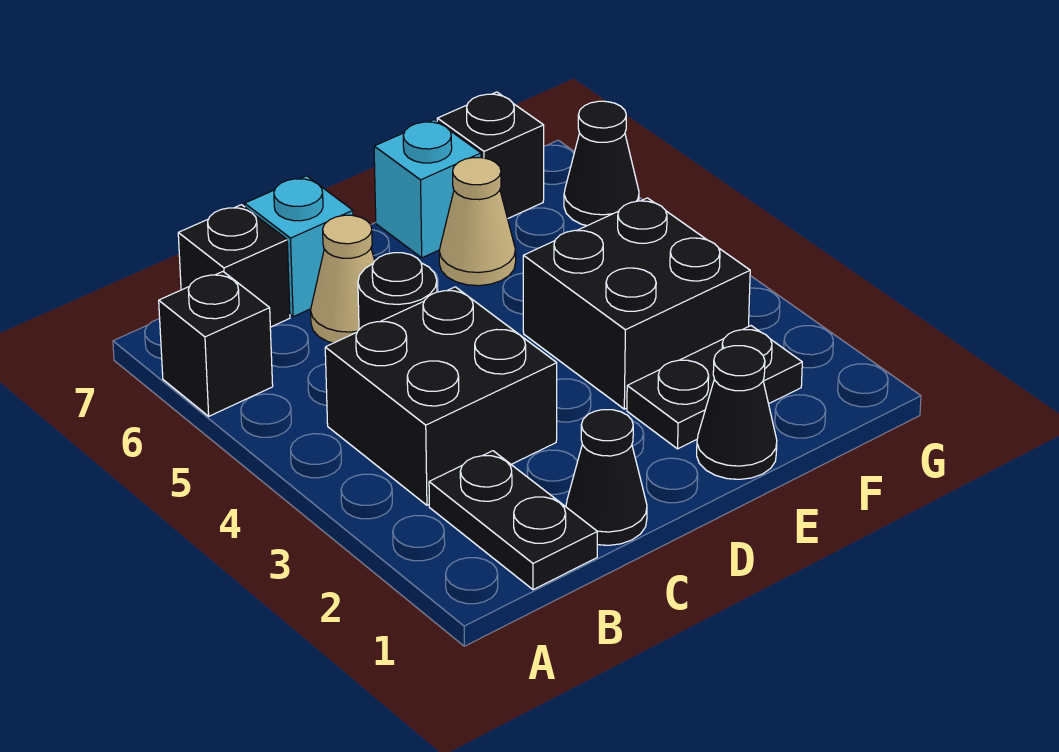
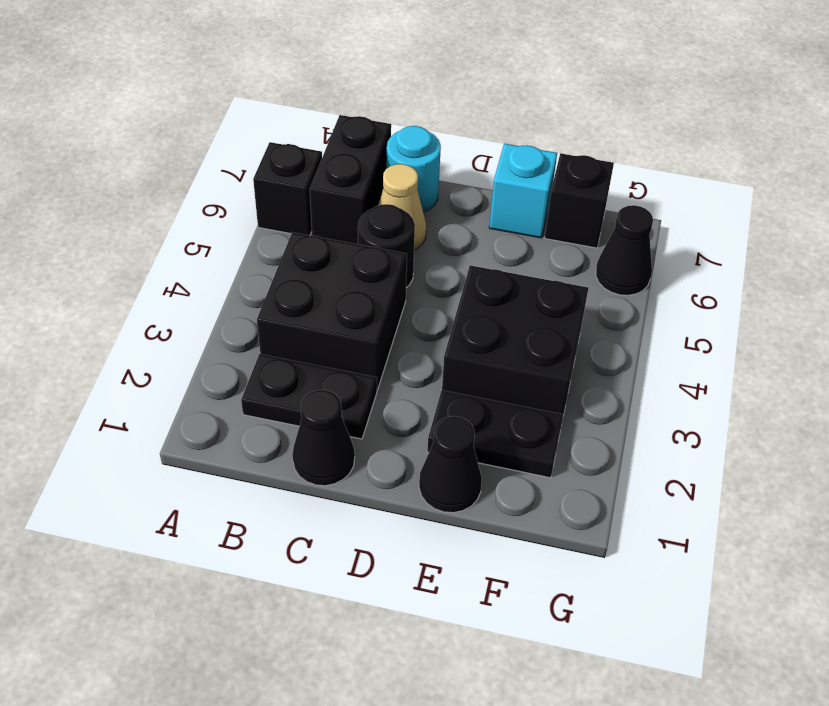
black 1x2 plate [429,451,597,590] -> black 1x2 plate turned to [241,354,377,439]
black 1x1 brick [178,205,290,327] -> black 1x2 brick [310,115,391,244]
cyan 1x1 brick [245,176,353,317] -> cyan 1x1 round brick [387,126,441,212]
tan 1x1 cone [439,158,516,286] -> none

